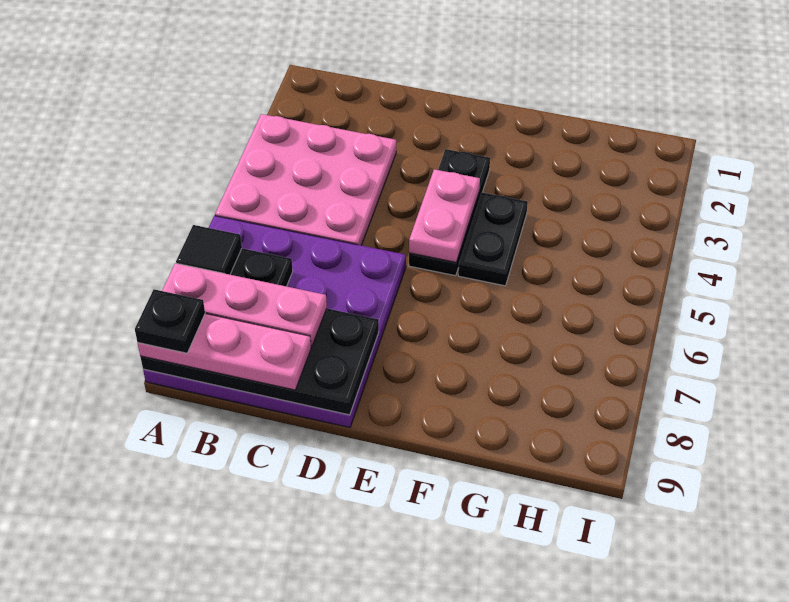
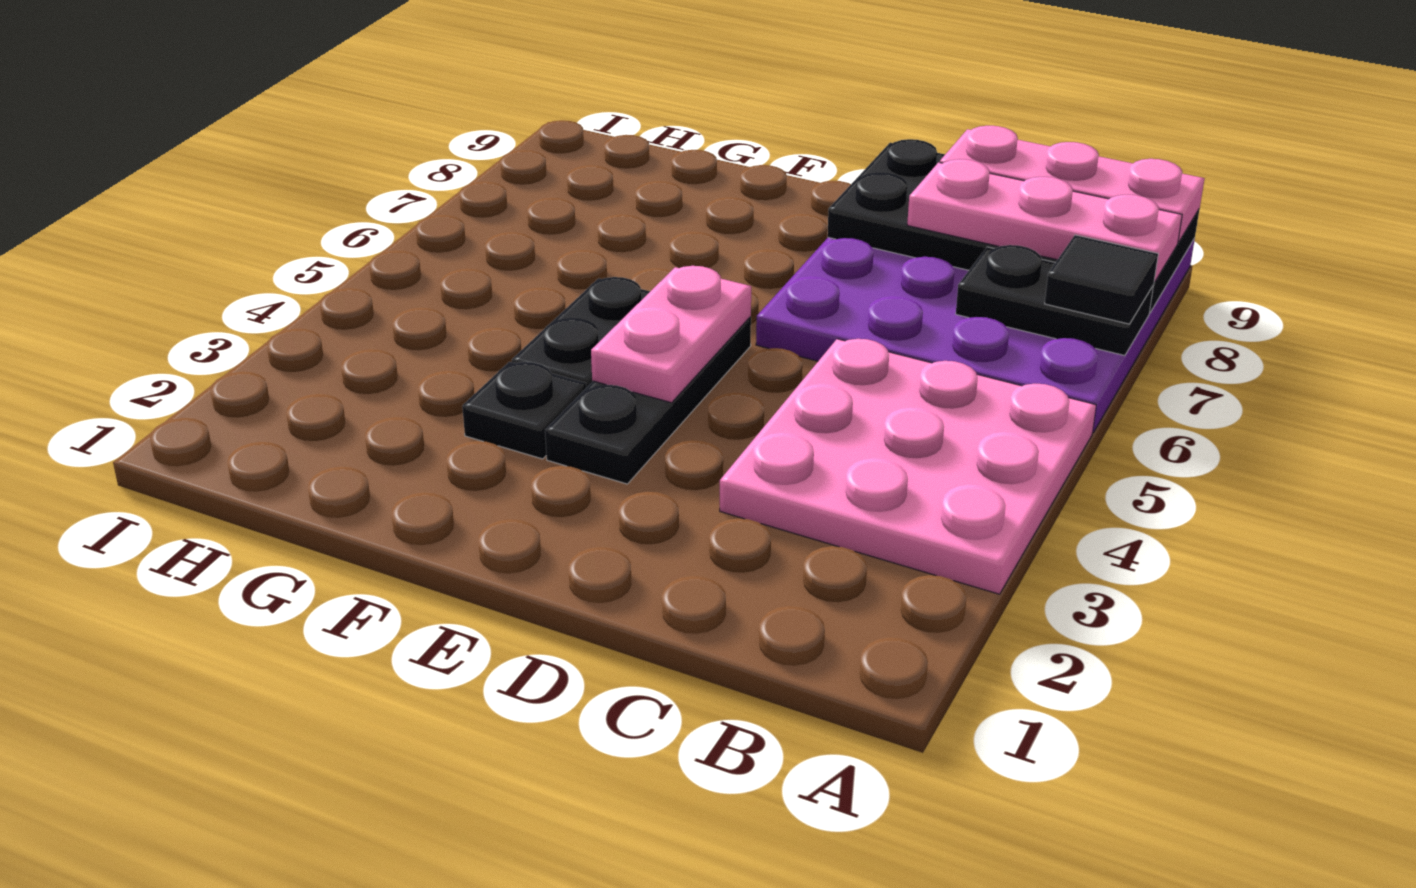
black 1x1 plate [135,289,205,353] -> black 1x1 plate moved to [462,362,586,459]

